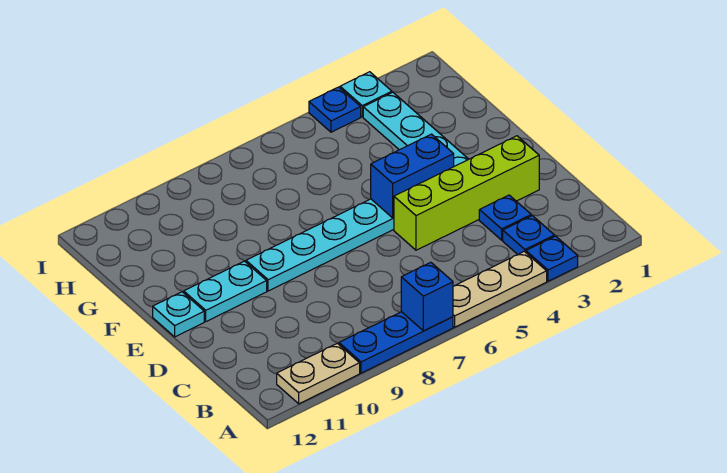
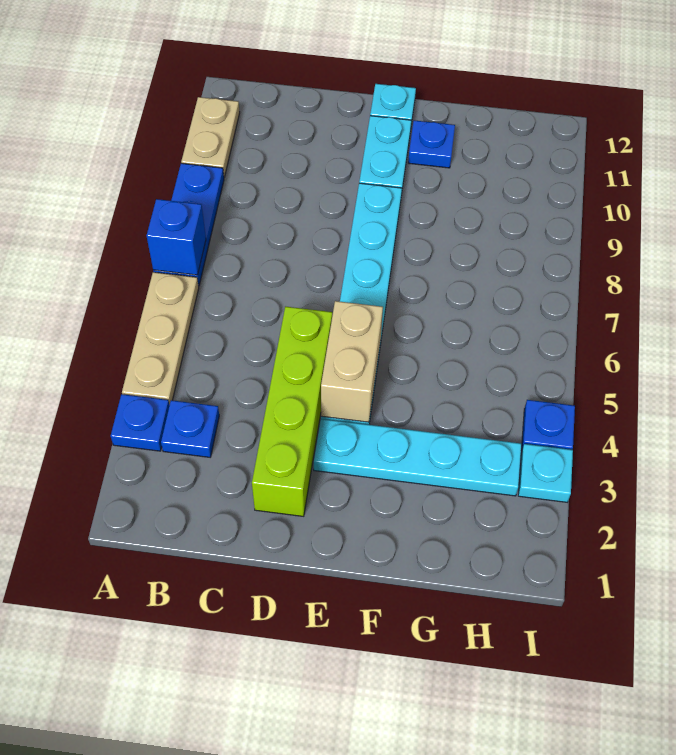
blue 1x1 plate [479,195,531,240] -> blue 1x1 plate moved to [408,120,455,168]
blue 1x2 brick [371,134,454,218] -> tan 1x2 brick [321,301,383,422]

